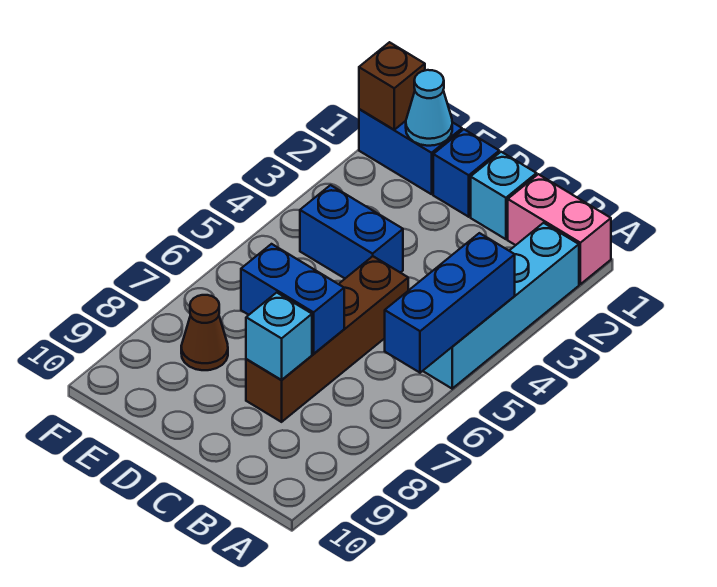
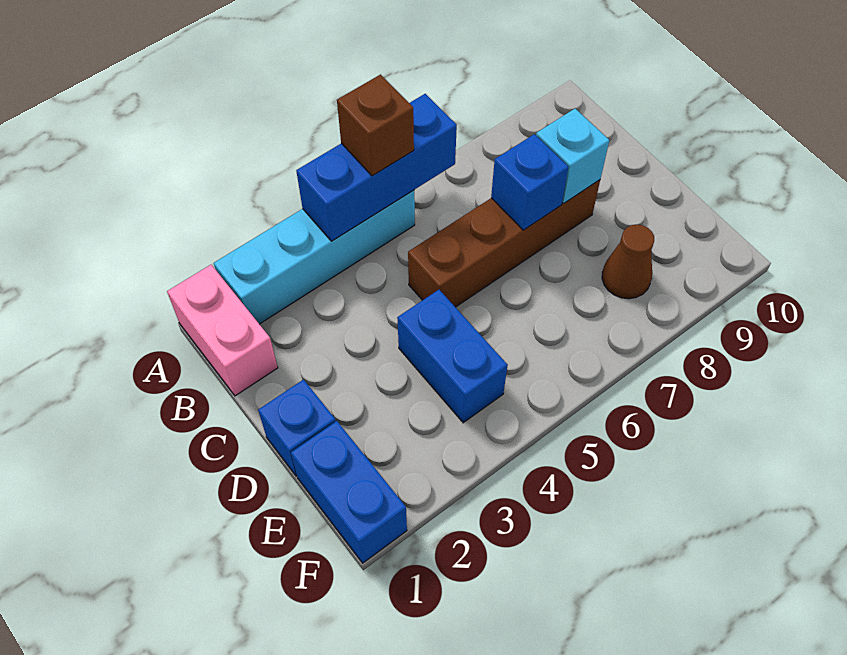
cyan 1x1 brick [471,152,537,239] -> none
blue 1x2 brick [241,244,344,354] -> blue 1x1 brick [491,134,568,230]
cyan 1x1 cone [406,70,452,146] -> none
brown 1x1 brick [359,42,425,130] -> brown 1x1 brick moved to [337,75,414,176]

